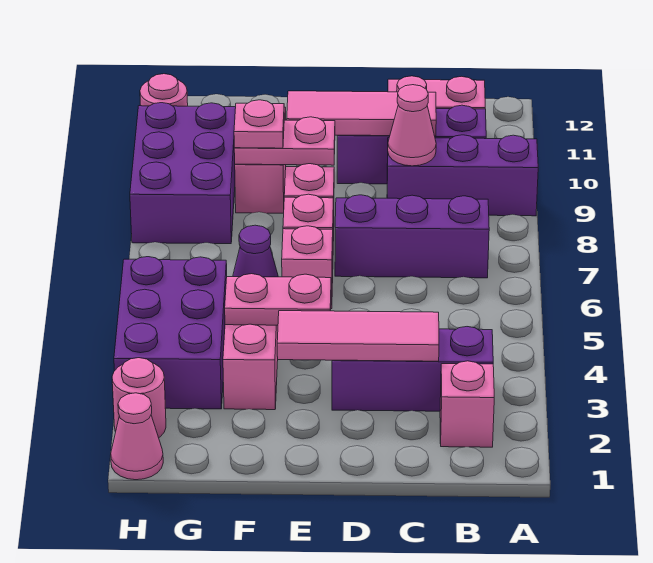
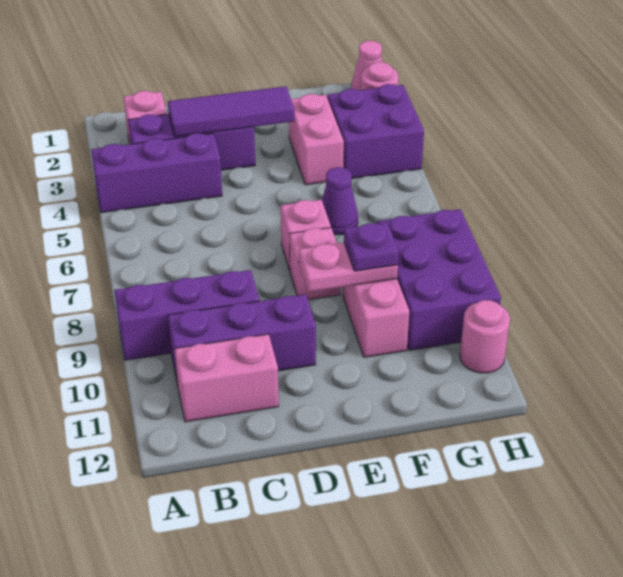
purple 1x3 brick [335,195,489,278] -> purple 1x3 brick moved to [91,133,222,213]
pink 1x3 tile [277,311,439,361] -> purple 1x3 tile [168,86,294,137]
pink 1x1 cone [388,85,436,166] -> none
pink 1x3 tile [287,91,436,136] -> none
pink 1x2 plate [225,274,331,325] -> none
pink 1x1 brick [282,226,333,309] -> none
pink 1x1 plate [234,100,284,148] -> purple 1x1 plate [344,223,399,271]
purple 2x3 brick [114,257,227,409] -> purple 2x2 brick [328,84,424,179]

